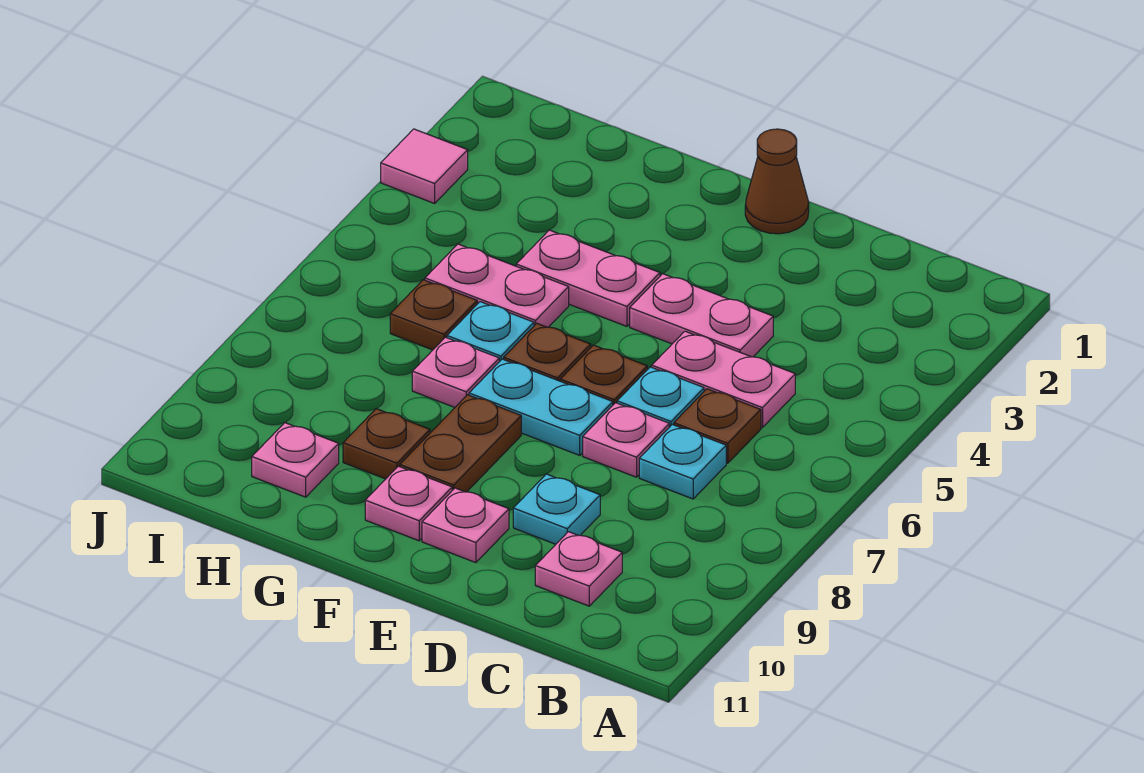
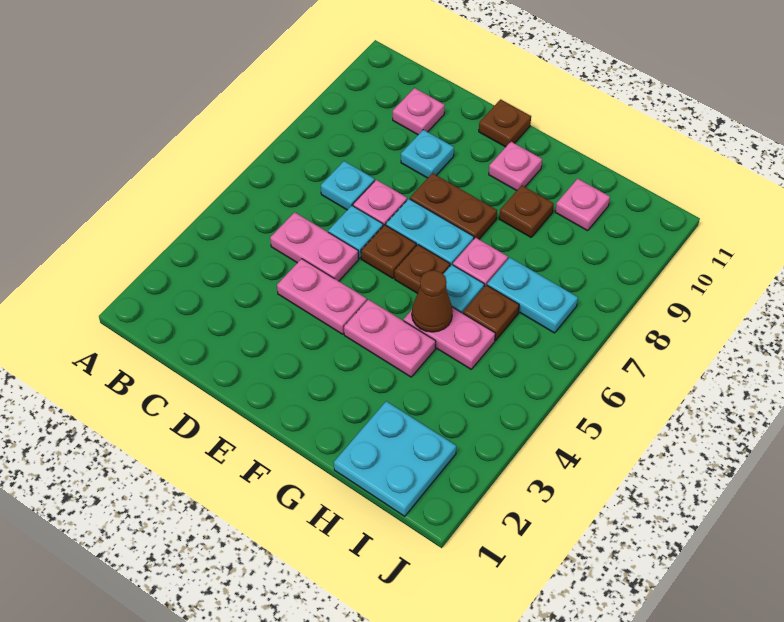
brown 1x1 plate [674,389,761,463] -> brown 1x1 plate moved to [479,99,531,147]
brown 1x1 cone [745,129,809,234] -> brown 1x1 cone moved to [412,270,453,332]
pink 1x1 plate [422,488,509,563] -> none
brown 1x2 plate [400,395,521,492] -> brown 1x2 plate turned to [410,173,497,239]
none -> cyan 2x2 plate [334,401,456,516]
none -> cyan 1x2 plate [487,258,578,333]
pink 1x1 tile [381,129,468,203] -> none

